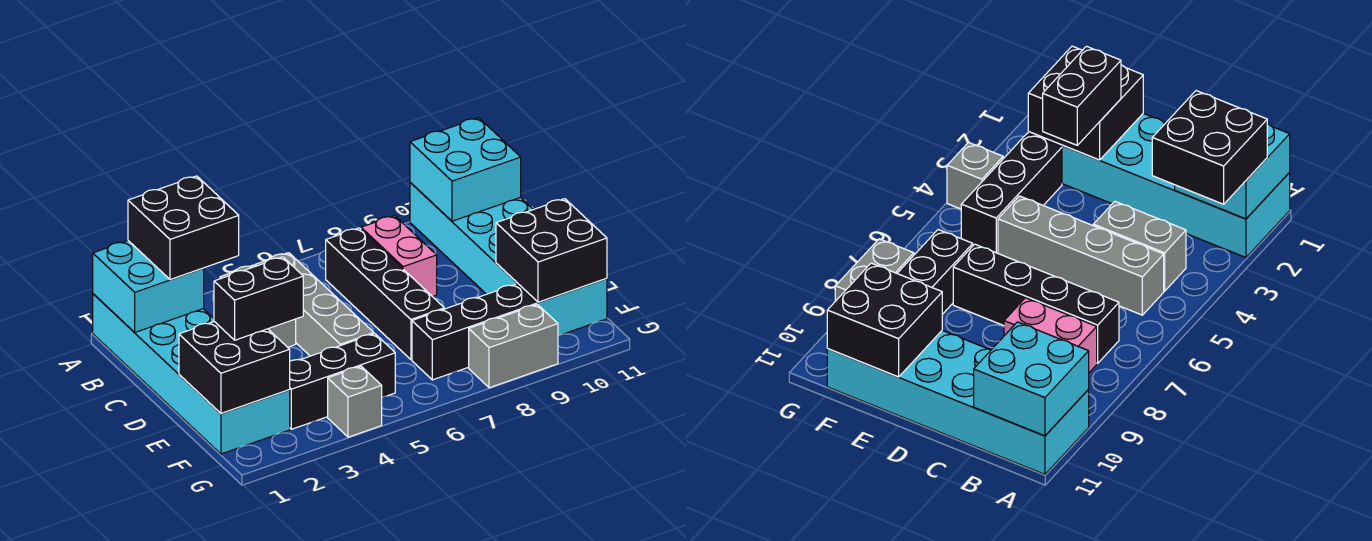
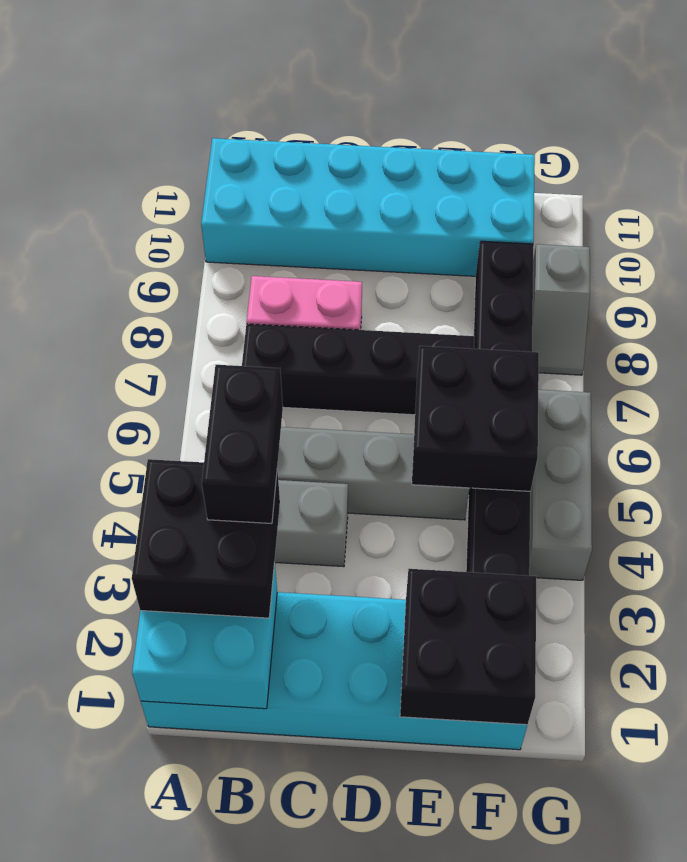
cyan 2x2 brick [410,118,521,221] -> none
black 1x2 brick [214,257,303,340] -> black 1x2 brick moved to [202,365,283,524]
black 2x2 brick [496,199,607,302] -> black 2x2 brick moved to [412,346,539,491]
grey 1x1 brick [328,366,382,437] -> grey 1x3 brick [529,390,592,580]
grey 1x2 brick [469,304,558,388] -> grey 1x2 slope [532,244,590,375]

